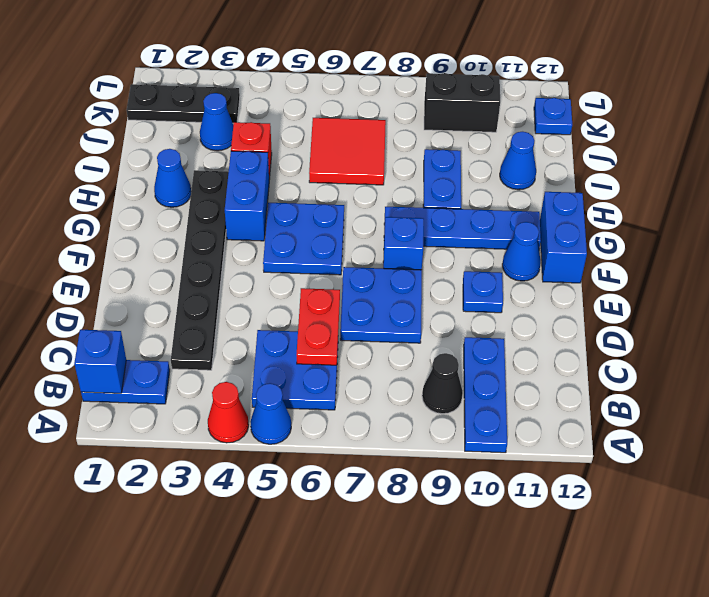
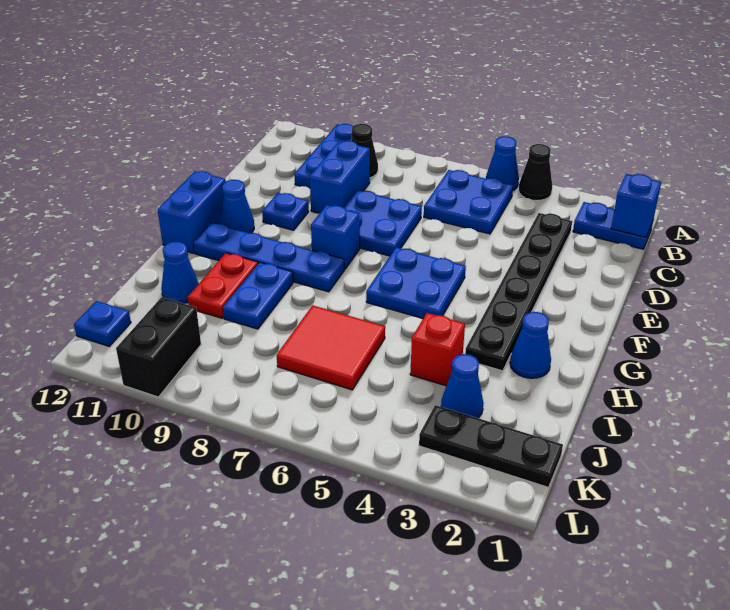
red 1x1 cone [208,382,249,443] -> black 1x1 cone [518,144,552,201]
red 1x2 plate [297,288,340,365] -> red 1x2 plate moved to [188,253,258,318]
blue 1x2 brick [225,151,269,241] -> blue 1x2 brick moved to [310,141,370,213]
black 1x2 brick [424,73,500,132] -> black 1x2 brick turned to [116,297,201,397]

